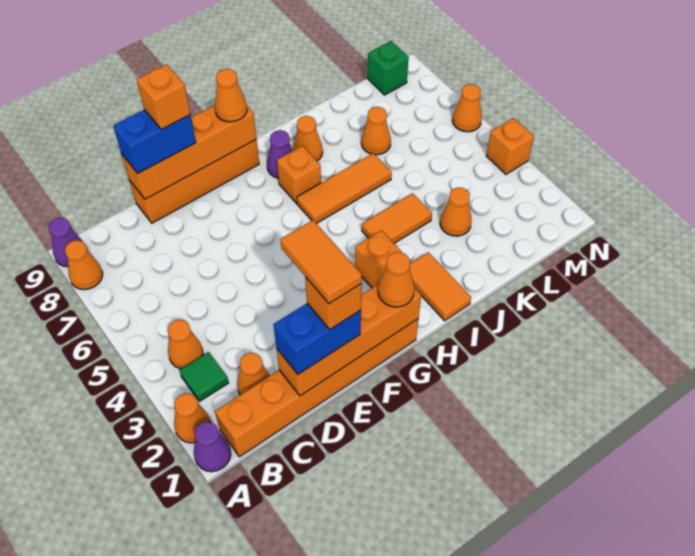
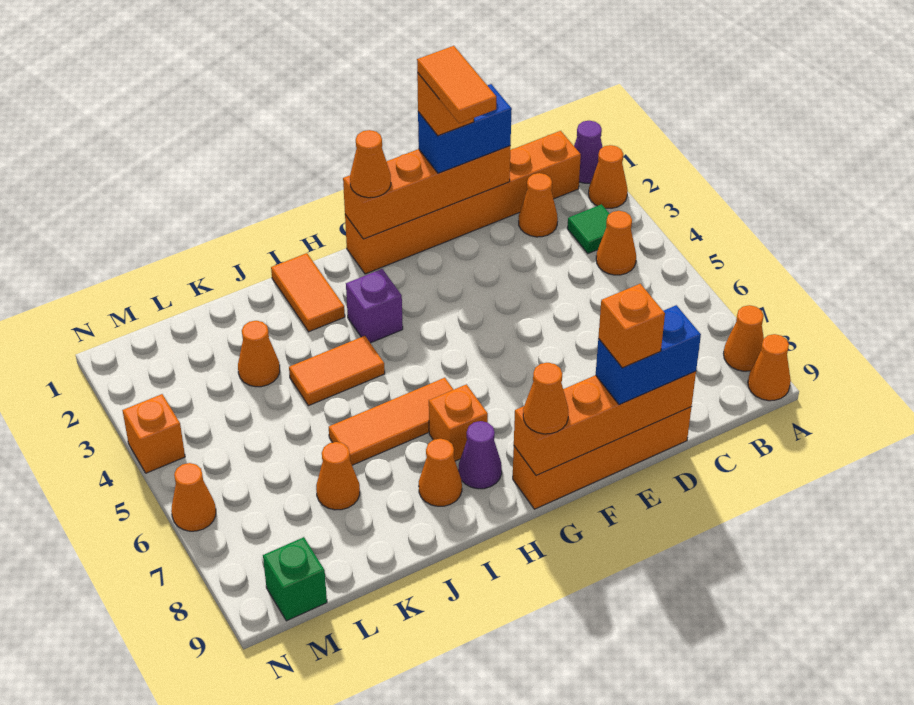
purple 1x1 cone [49,218,83,267] -> orange 1x1 cone [748,334,791,401]
orange 1x1 brick [355,230,402,288] -> purple 1x1 brick [346,269,403,343]

